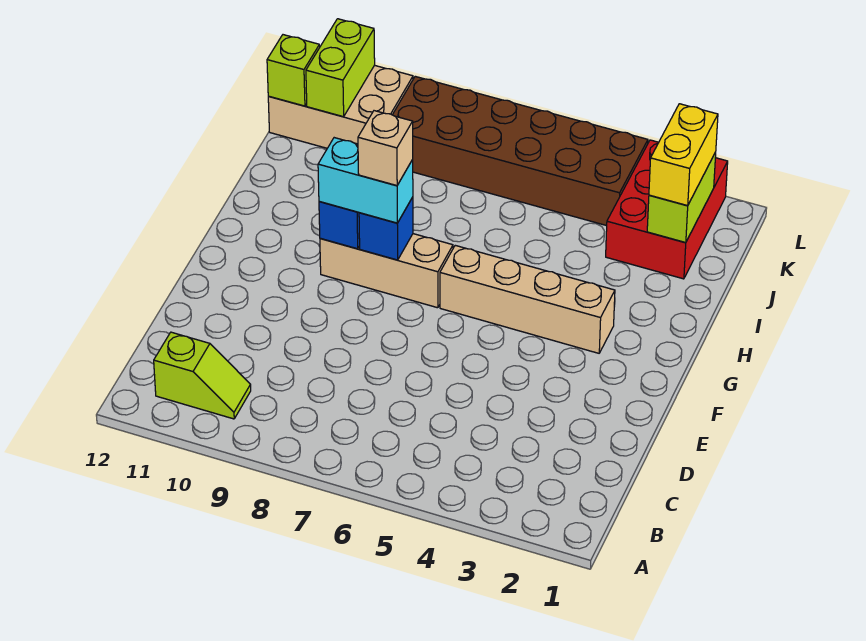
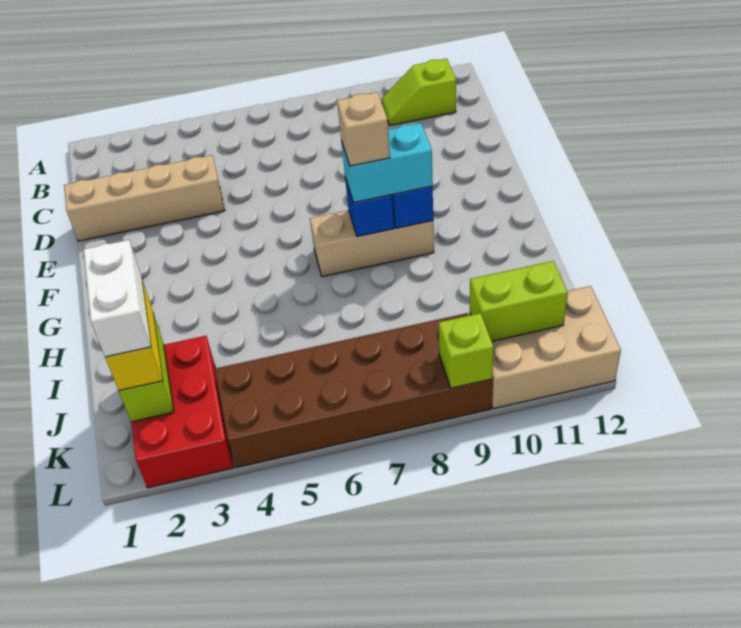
tan 1x4 brick [440,245,615,353] -> tan 1x4 brick moved to [64,155,225,241]
none -> white 1x2 brick [84,240,151,357]
lime 1x2 brick [306,19,375,117] -> lime 1x2 brick turned to [470,261,567,341]
lime 1x1 brick [267,35,320,106] -> lime 1x1 brick moved to [439,313,494,388]

